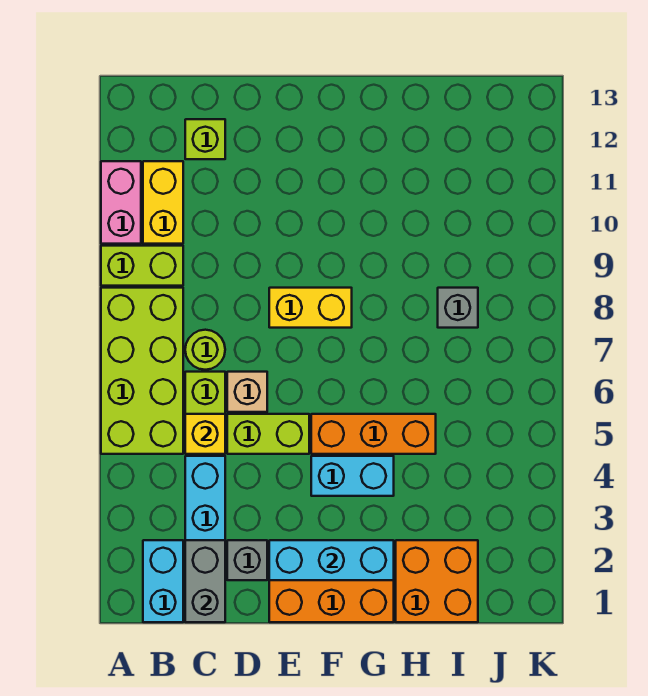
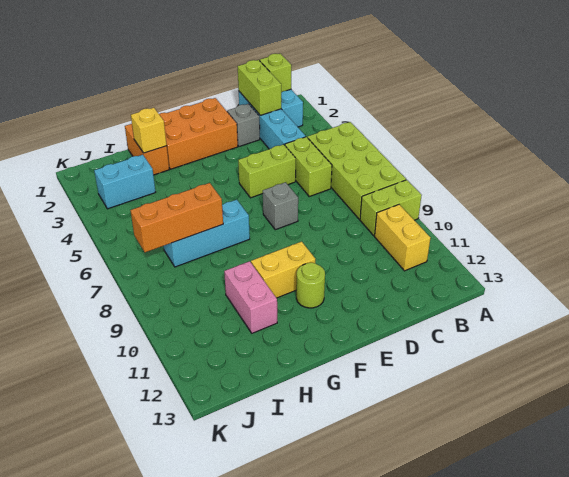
pink 1x2 brick [101,161,141,244] -> pink 1x2 brick moved to [224,261,277,333]
grey 1x2 brick [185,540,225,622] -> lime 1x2 brick [238,60,281,115]
yellow 1x1 brick [185,414,225,454] -> yellow 1x1 brick moved to [131,108,167,153]
lime 1x1 round brick [185,330,225,370] -> lime 1x1 round brick moved to [296,263,325,308]
lime 1x1 brick [185,119,225,159] -> lime 1x1 brick moved to [260,54,291,92]
tan 1x1 brick [227,372,267,412] -> none
cyan 1x3 brick [269,540,394,580] -> cyan 1x3 brick moved to [164,199,250,267]
yellow 1x2 brick [269,288,352,328] -> yellow 1x2 brick moved to [251,241,315,298]
cyan 1x2 brick [311,456,394,496] -> cyan 1x2 brick moved to [94,155,155,209]
orange 1x3 brick [311,414,436,454] -> orange 1x3 brick moved to [130,183,223,252]
orange 2x2 brick [396,540,478,622] -> orange 1x2 brick [125,124,169,175]
grey 1x1 brick [438,288,478,328] -> grey 1x1 brick moved to [263,182,298,230]

